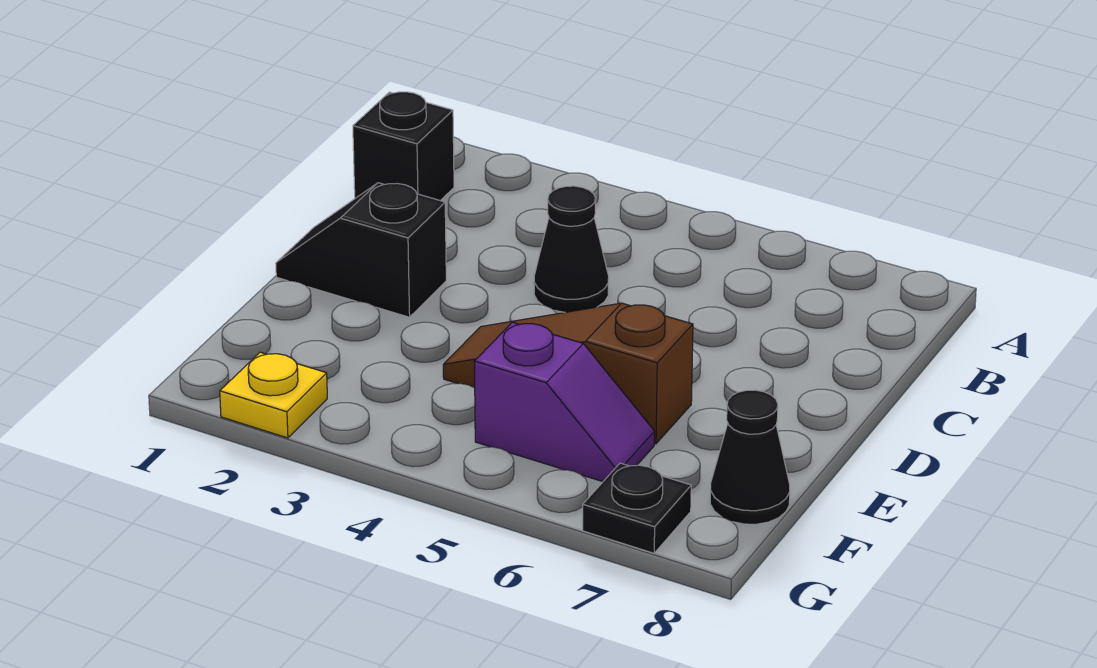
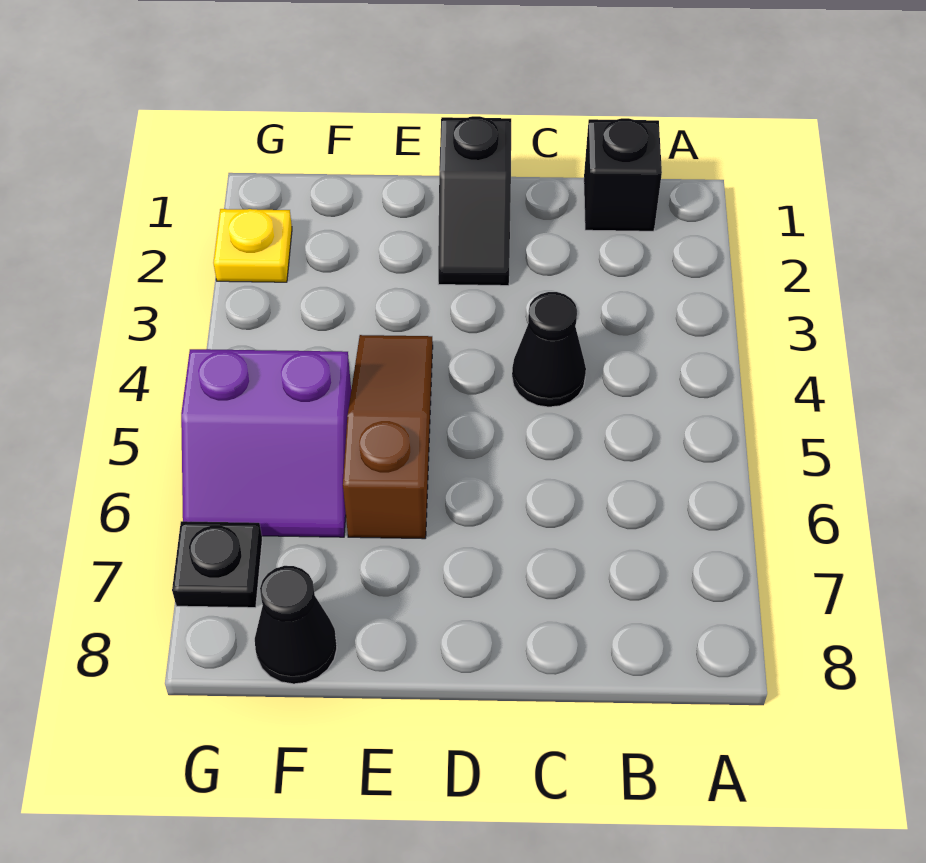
black 1x2 slope [276,183,446,317] -> black 1x2 slope turned to [438,116,511,286]
purple 1x2 slope [474,322,654,482] -> purple 2x2 slope [181,349,351,537]

